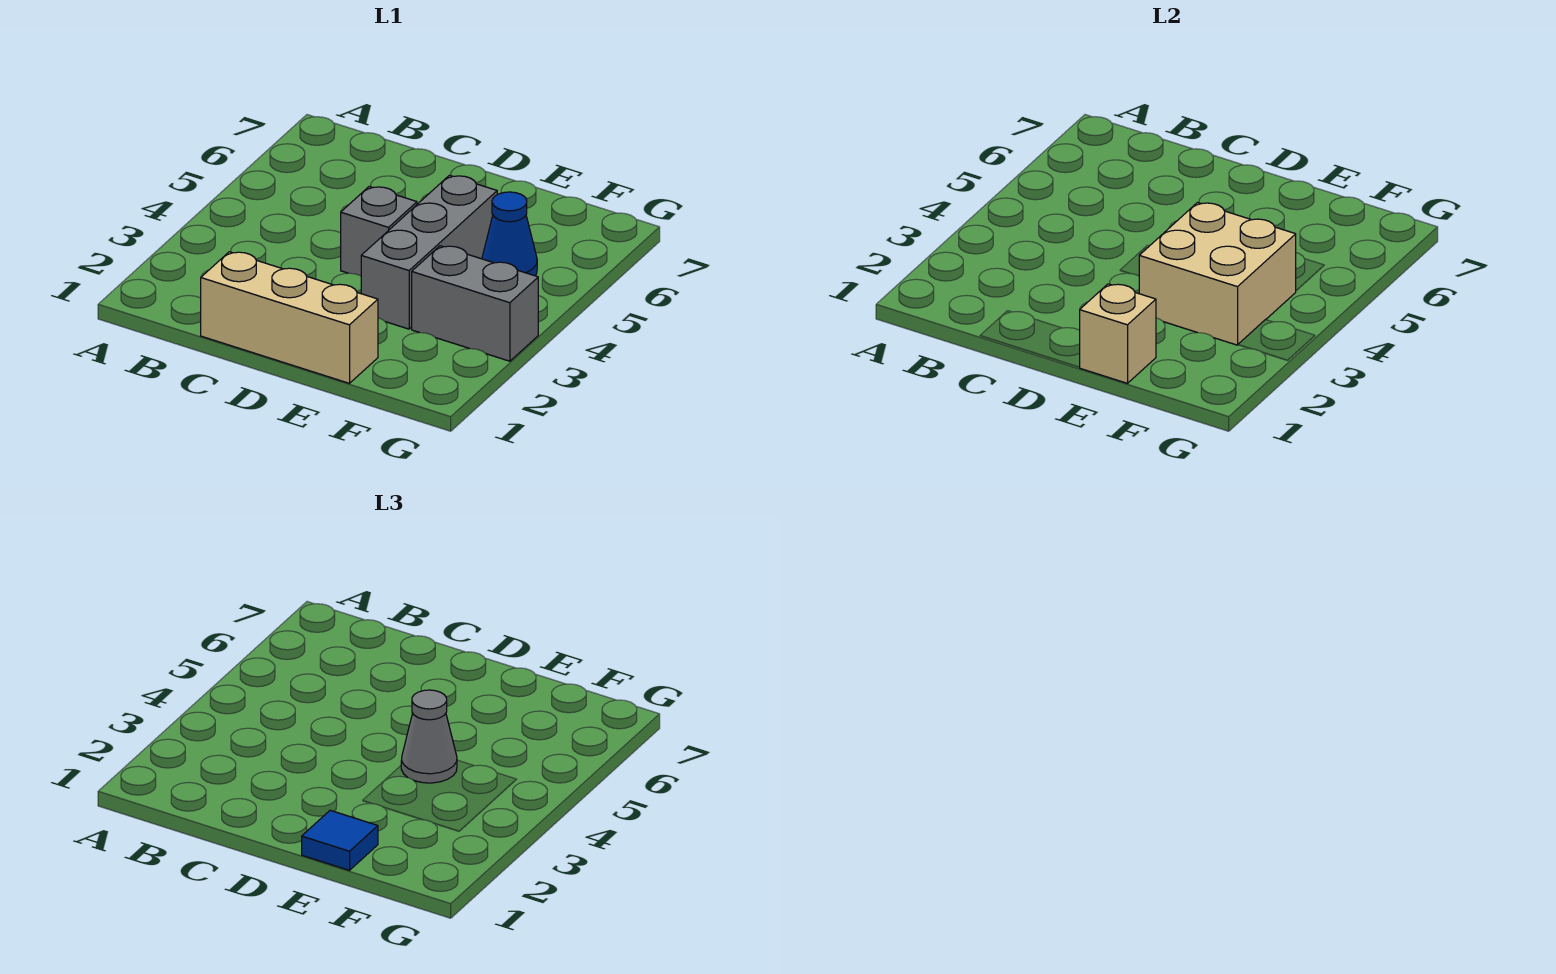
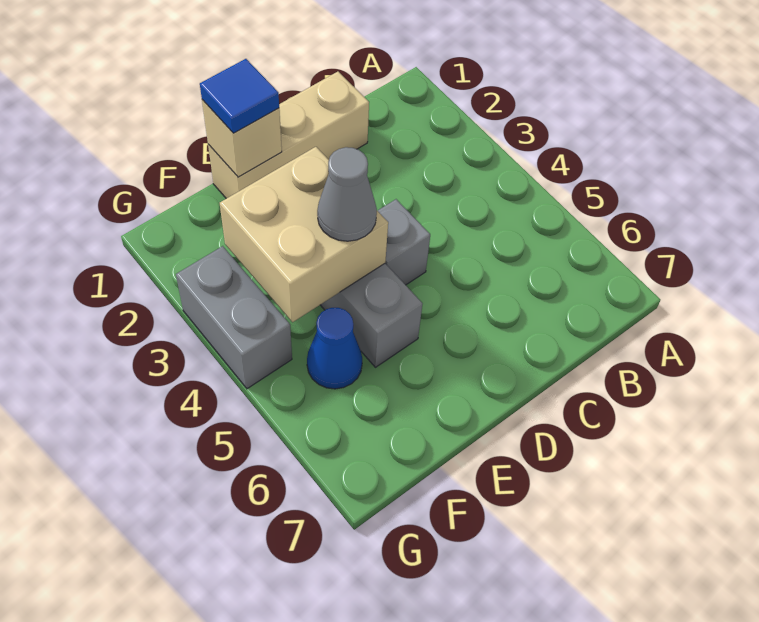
grey 1x2 brick [412,246,538,361] -> grey 1x2 brick turned to [176,246,292,389]

